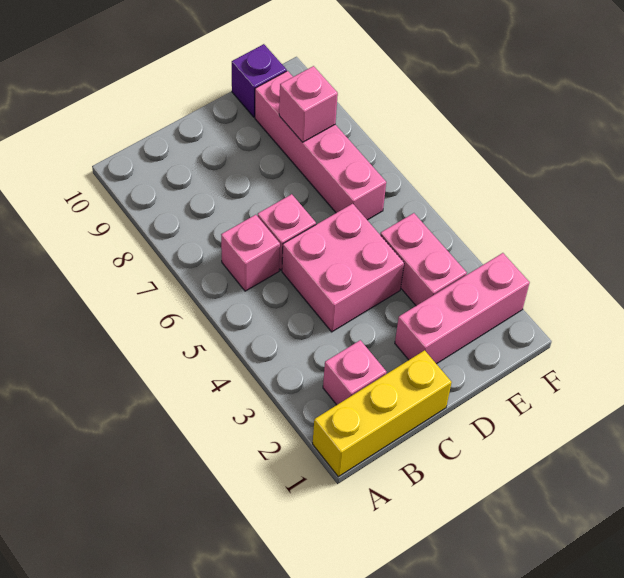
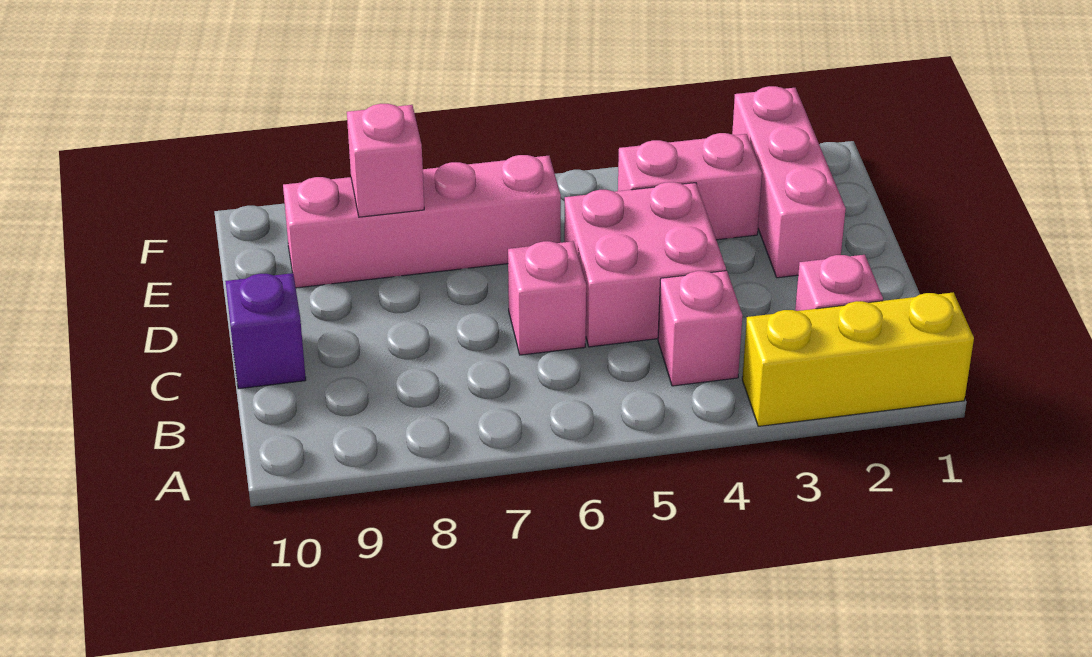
yellow 1x3 brick [313,350,452,477] -> yellow 1x3 brick turned to [742,292,974,426]
pink 1x1 brick [221,215,280,291] -> pink 1x1 brick moved to [658,271,743,386]
purple 1x1 brick [232,44,287,117] -> purple 1x1 brick moved to [225,273,306,389]

